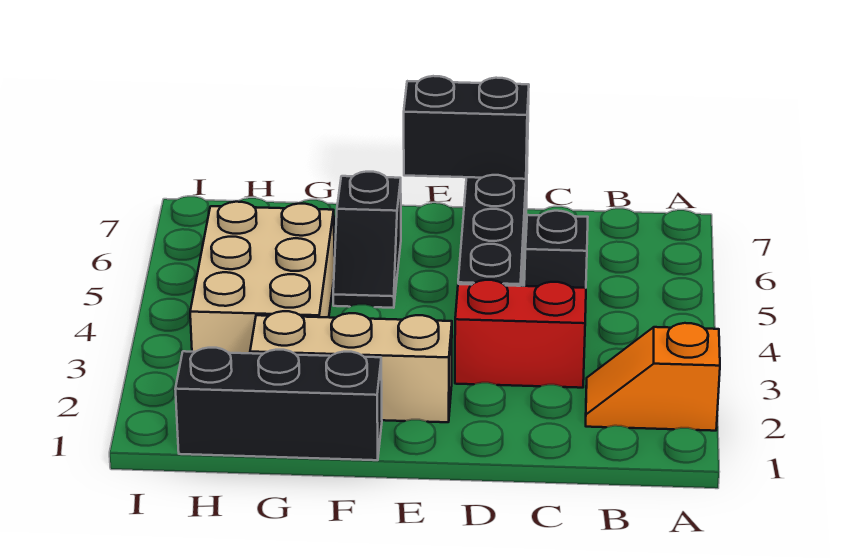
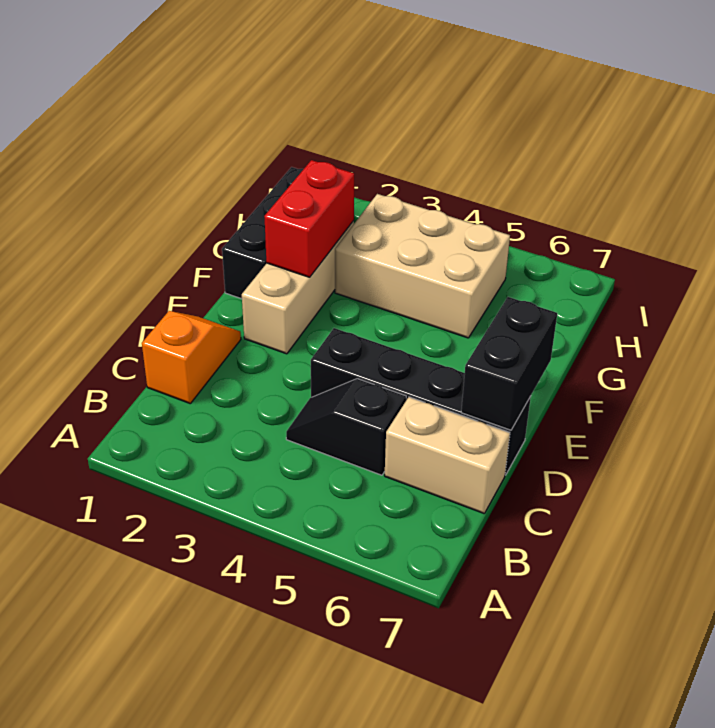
orange 1x2 slope [586,323,720,431] -> orange 1x2 slope moved to [142,311,241,403]
red 1x2 brick [455,280,586,388] -> red 1x2 brick moved to [264,160,354,277]
none -> tan 1x2 brick [385,397,510,513]
black 1x2 slope [333,172,401,308] -> none

